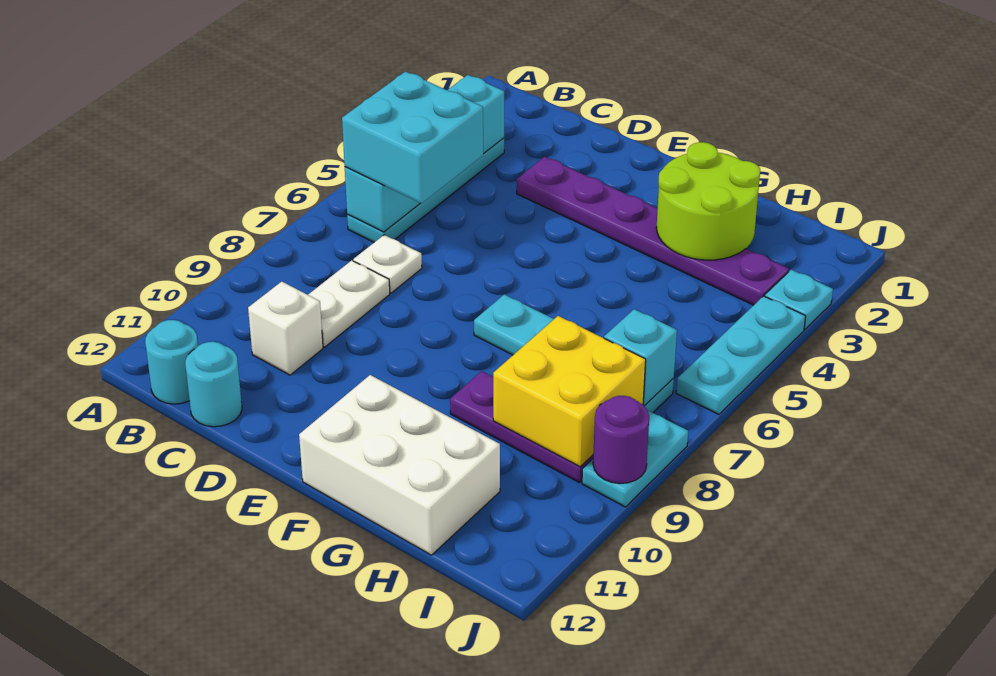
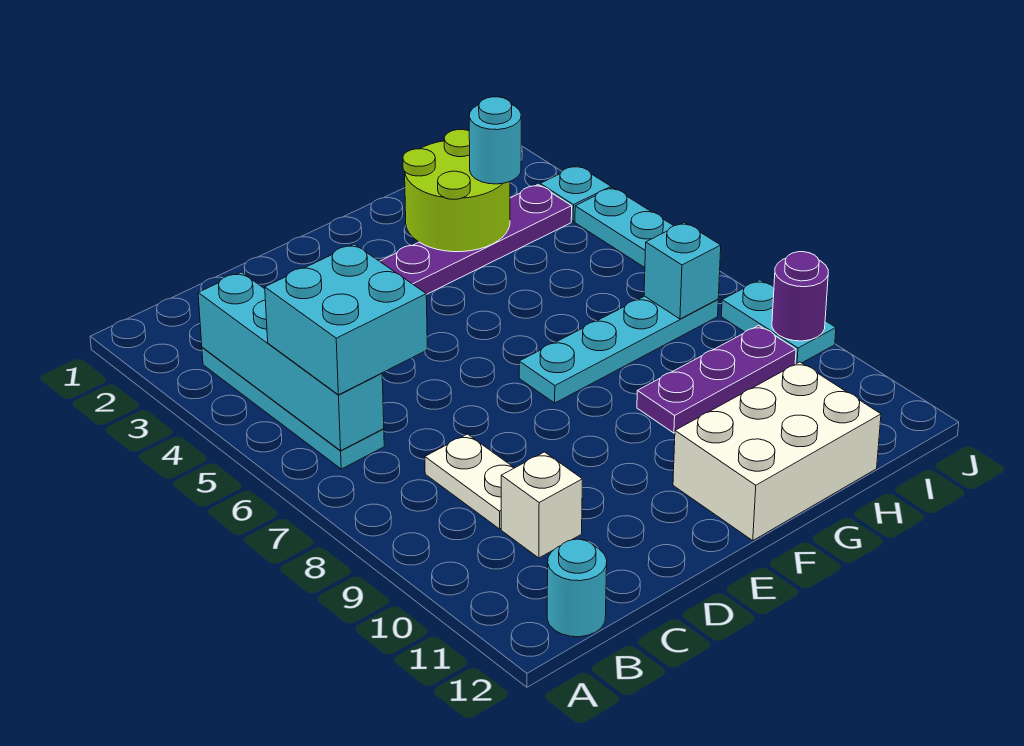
white 1x1 plate [353,235,422,293] -> none
cyan 1x1 round brick [185,342,242,427] -> cyan 1x1 round brick moved to [469,97,521,184]
yellow 2x2 brick [493,316,646,467] -> none

